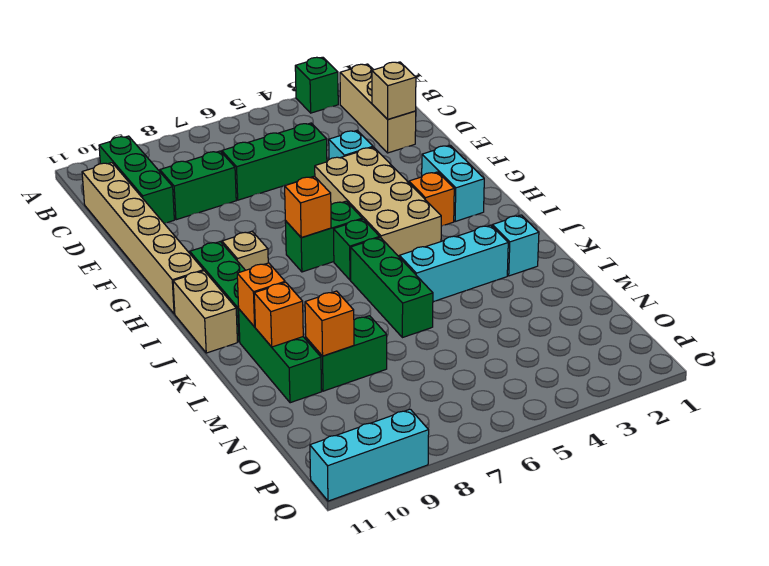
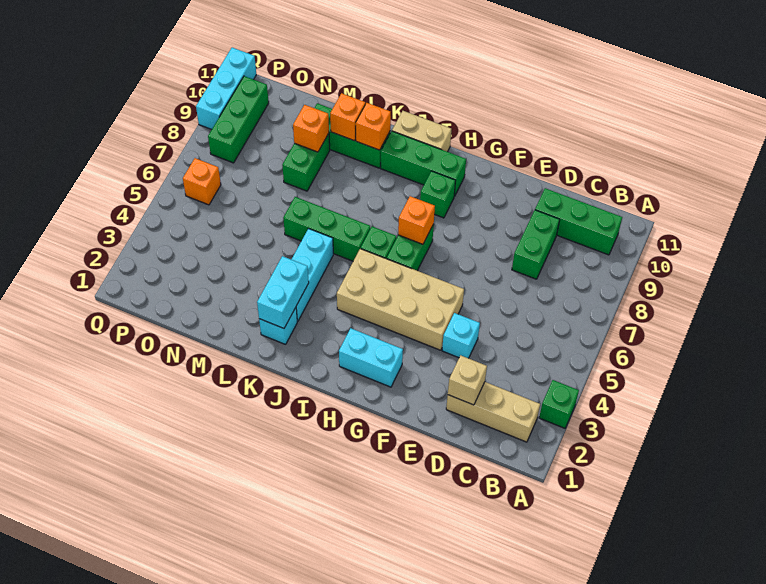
tan 1x6 brick [82,163,203,314] -> none
green 1x3 brick [222,123,327,200] -> green 1x3 brick moved to [208,76,269,163]
orange 1x1 brick [409,172,454,226] -> orange 1x1 brick moved to [183,158,221,205]
tan 1x1 brick [222,231,268,270] -> green 1x1 brick [420,171,456,218]
none -> cyan 1x2 brick [257,256,309,328]

